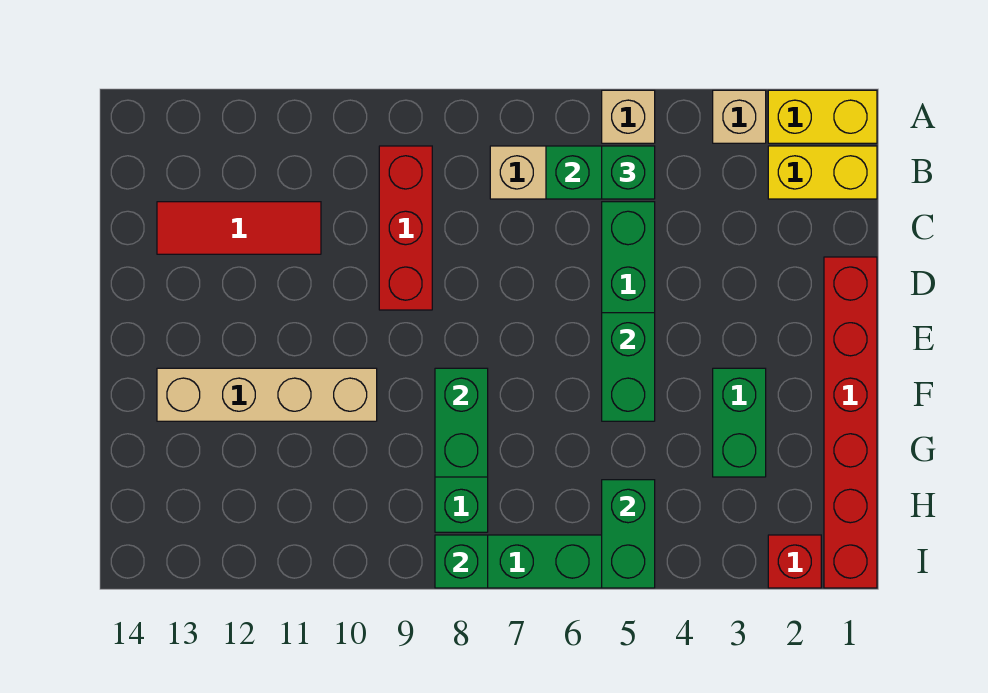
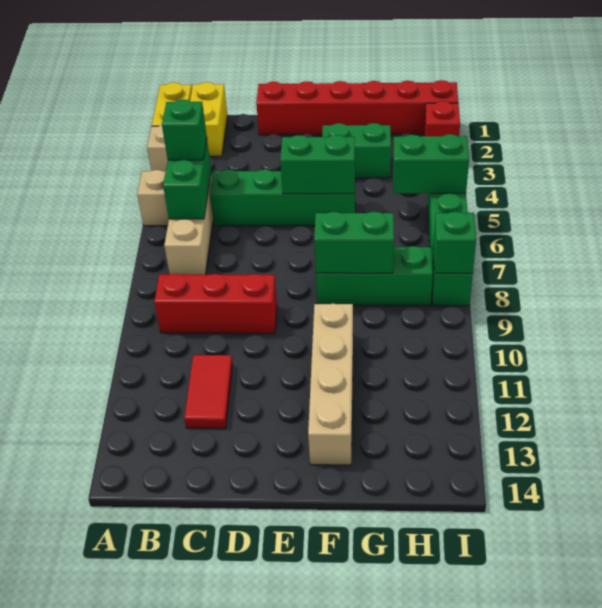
red 1x3 tile [157,202,321,254] -> red 1x2 tile [184,355,233,429]

